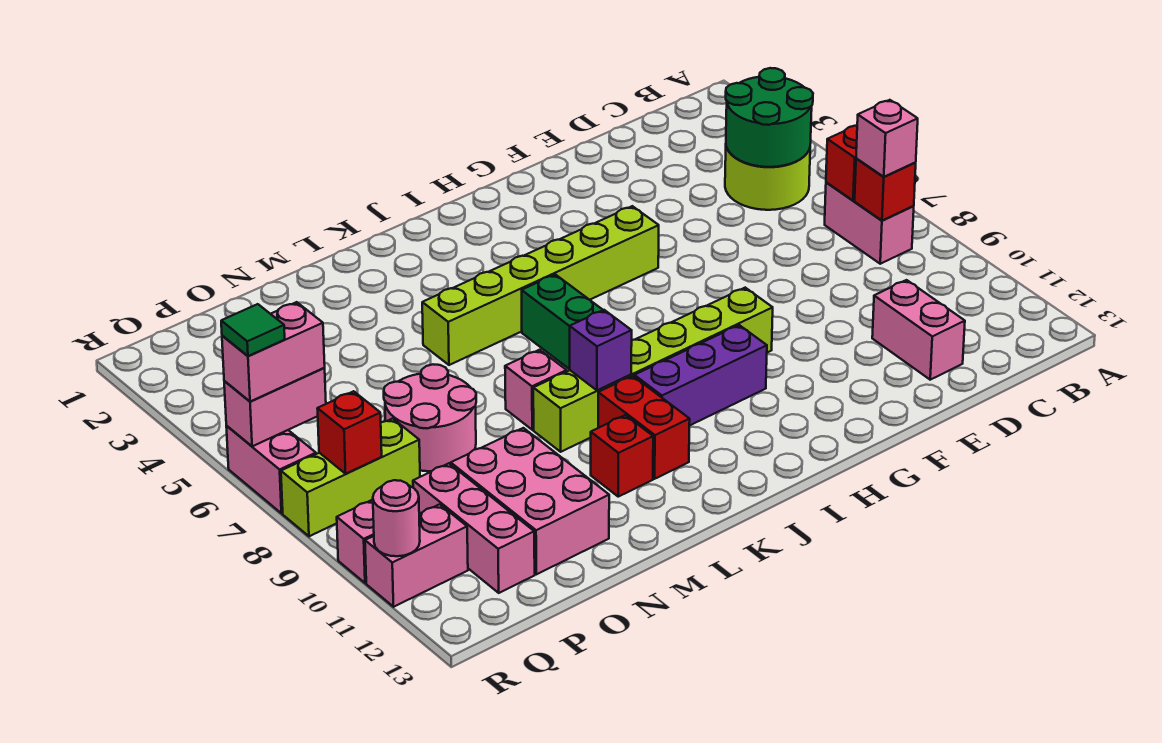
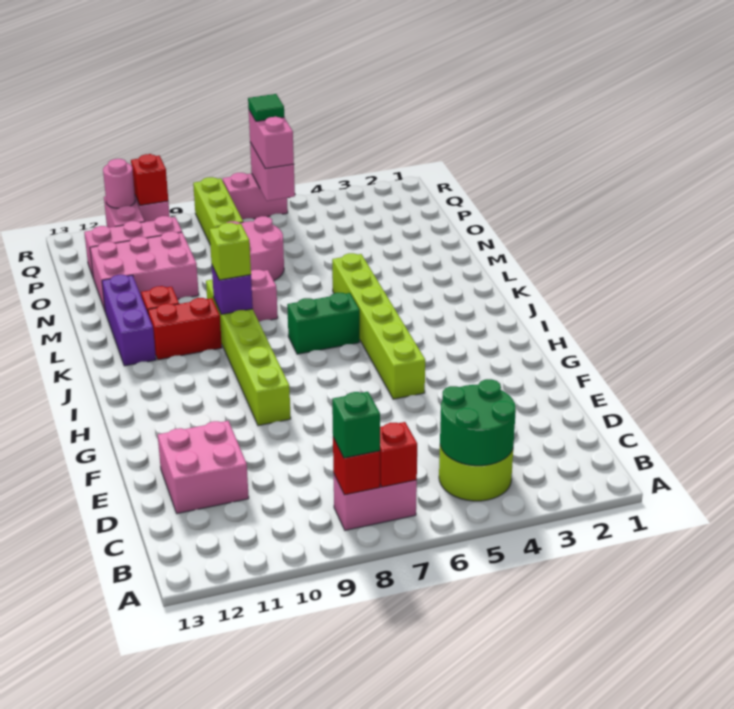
pink 1x1 brick [856,100,918,177] -> green 1x1 brick [332,392,380,458]
pink 1x2 brick [872,280,965,380] -> pink 2x2 brick [158,421,249,514]
purple 1x3 brick [634,325,767,426] -> purple 1x3 brick moved to [102,275,156,366]
none -> lime 1x1 brick [209,223,251,280]
red 1x1 brick [317,391,382,474] -> red 1x1 brick moved to [131,154,168,205]

